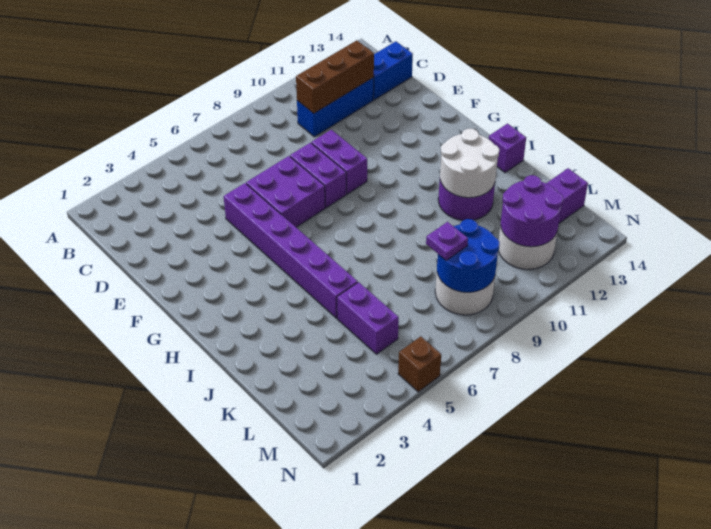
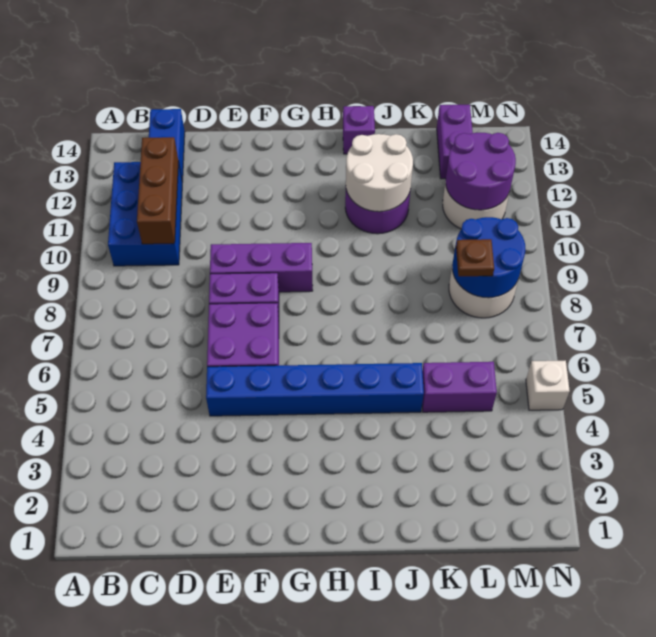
blue 1x3 brick [297,78,374,137] -> blue 2x3 brick [108,162,182,266]
purple 1x6 brick [224,183,358,318] -> blue 1x6 brick [206,363,424,416]
purple 1x2 brick [311,130,367,194] -> purple 1x3 brick [210,243,313,292]
purple 1x1 plate [426,222,468,260] -> brown 1x1 plate [456,239,494,276]
brown 1x1 brick [398,336,441,392] -> white 1x1 brick [526,360,570,410]

